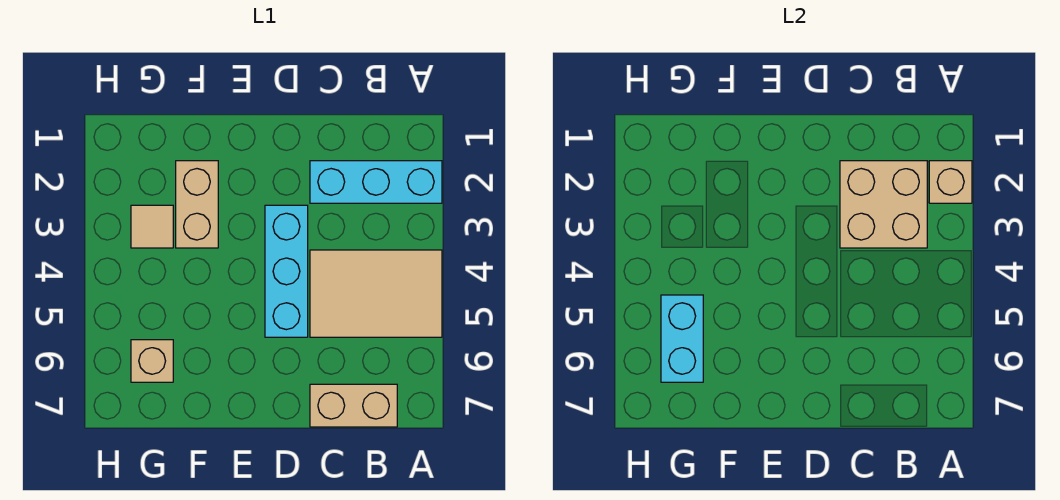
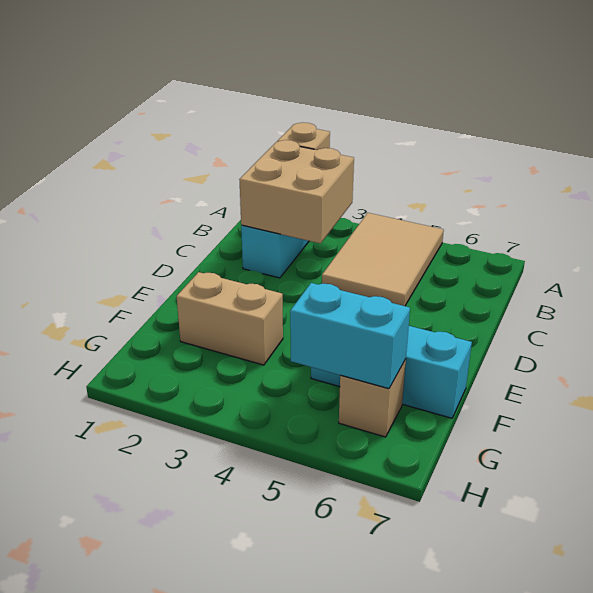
tan 1x2 brick [310,384,397,427] -> none
cyan 1x3 brick [265,205,308,337] -> cyan 1x3 brick moved to [311,326,472,418]
tan 1x1 tile [131,205,173,248] -> none

